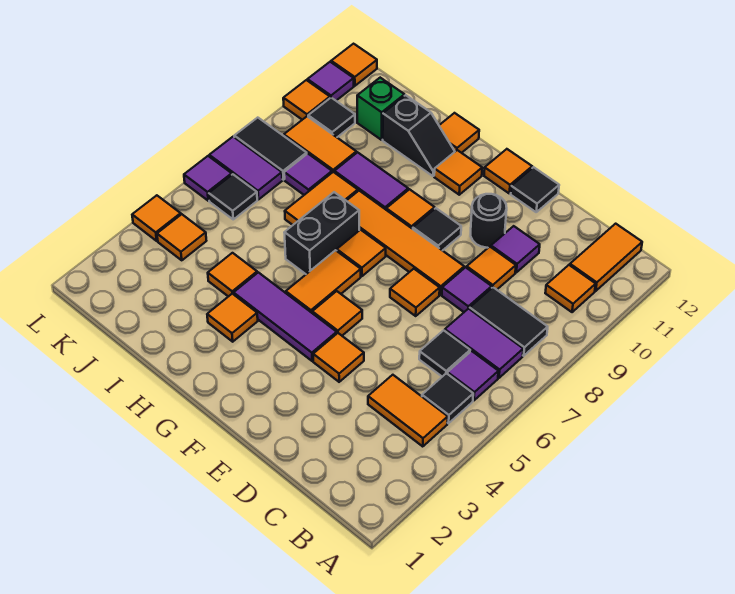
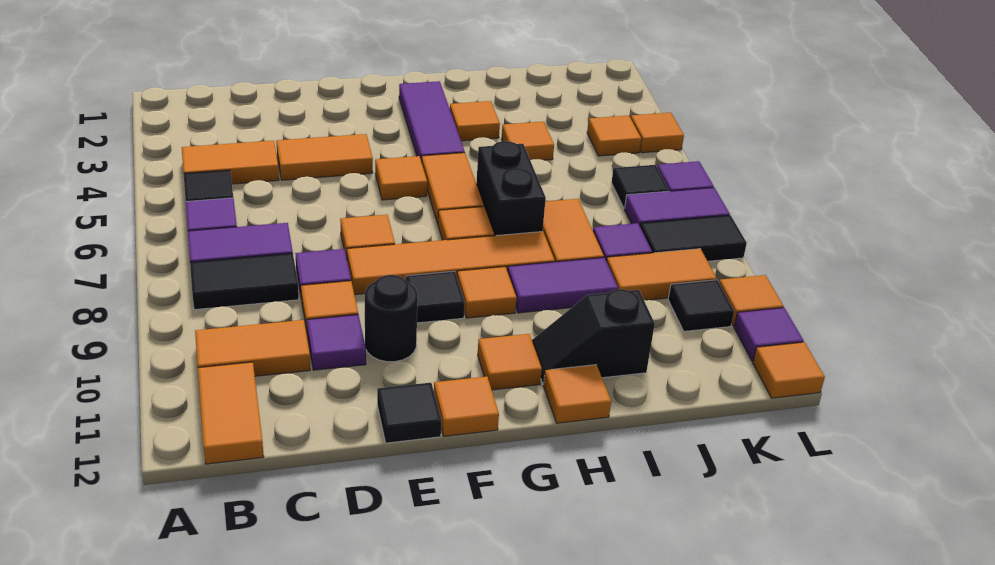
orange 1x1 tile [545,265,596,312] -> orange 1x2 tile [195,320,310,376]
black 1x1 tile [419,330,470,377] -> none
orange 1x1 tile [313,333,364,382] -> orange 1x2 tile [276,134,373,180]
purple 1x3 tile [234,272,337,361] -> purple 1x3 tile turned to [399,81,465,162]
green 1x1 brick [357,78,404,140] -> none

